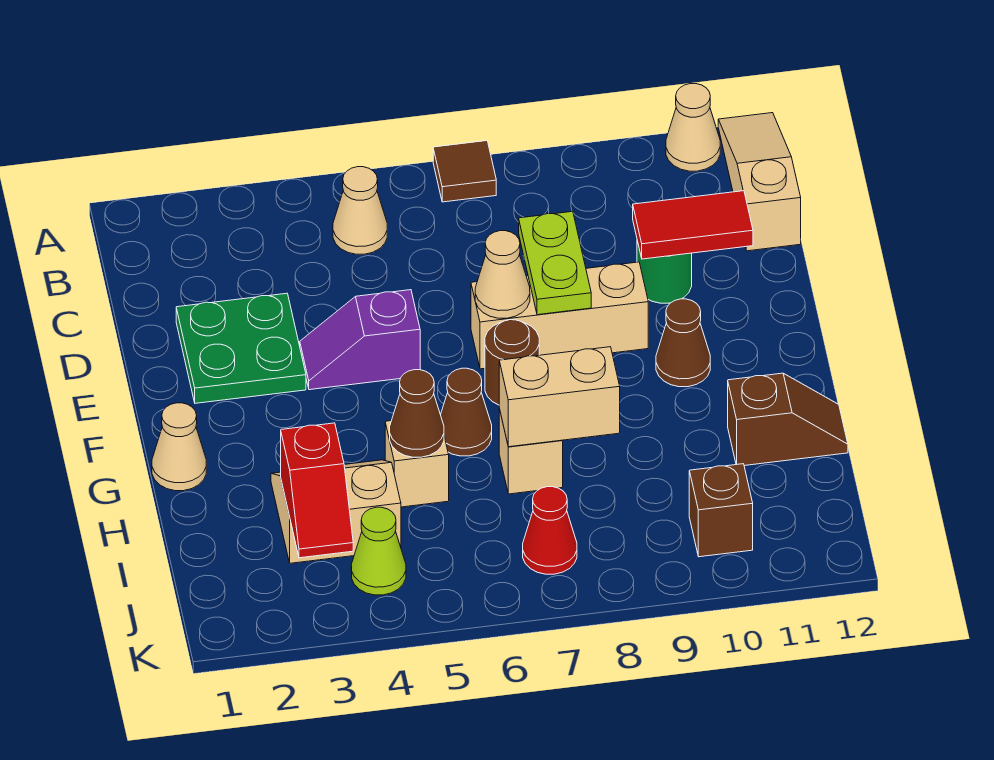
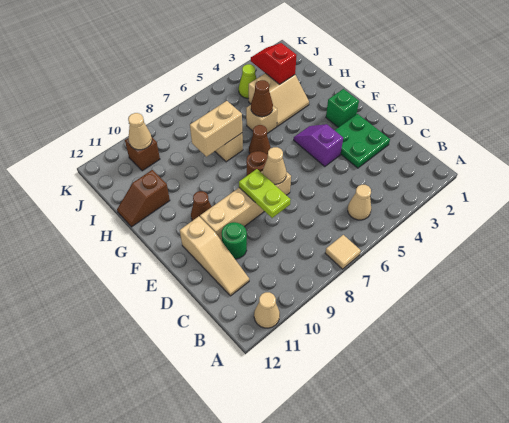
brown 1x1 tile [433,141,496,202] -> tan 1x1 tile [325,235,361,269]
tan 1x3 slope [718,113,801,251] -> tan 1x3 slope moved to [180,216,249,296]
red 1x2 tile [633,191,753,259] -> none
purple 1x2 slope [300,290,420,390] -> purple 1x2 slope turned to [294,124,343,167]
tan 1x3 brick [471,262,648,369] -> tan 1x4 brick [200,171,291,241]
none -> green 1x1 brick [326,89,359,127]
tan 1x1 cone [152,403,206,491] -> tan 1x1 cone moved to [128,113,152,150]
red 1x1 cone [523,487,577,574] -> none

